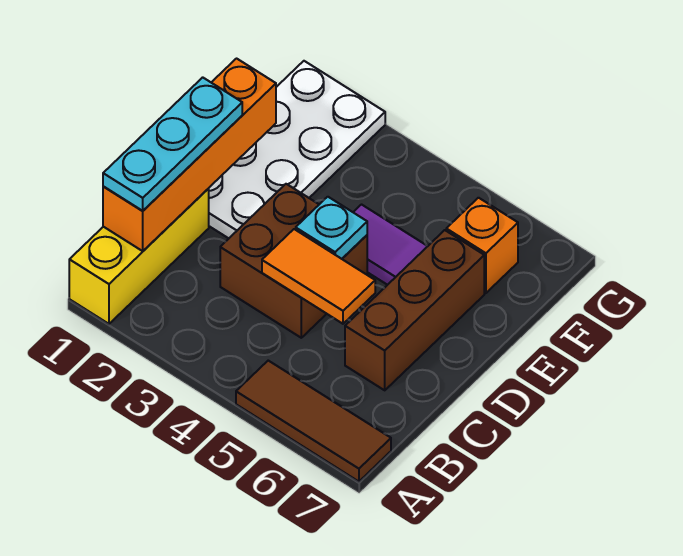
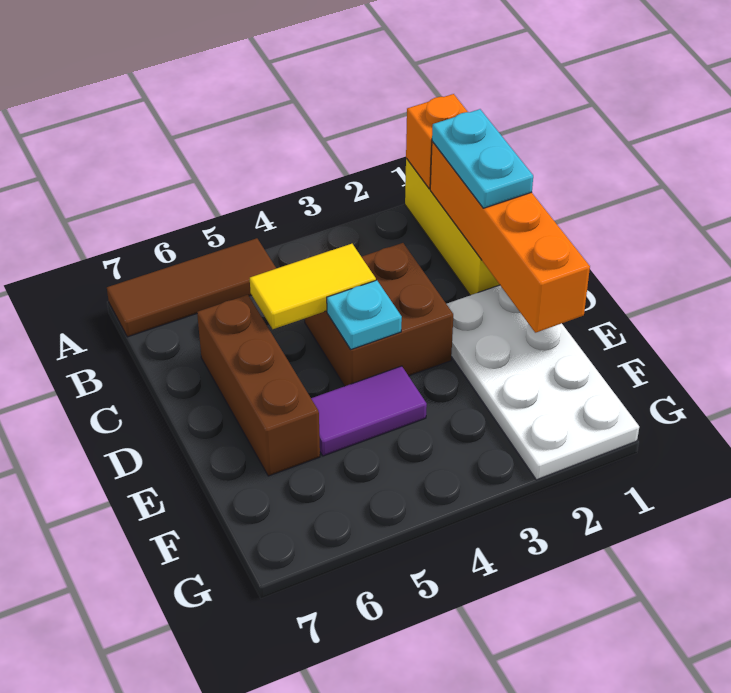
cyan 1x3 plate [103,77,242,211] -> cyan 1x2 plate [432,109,533,208]
orange 1x2 tile [262,229,375,324] -> yellow 1x2 tile [250,244,376,329]
orange 1x1 brick [446,198,518,293] -> orange 1x1 brick moved to [406,94,468,189]

